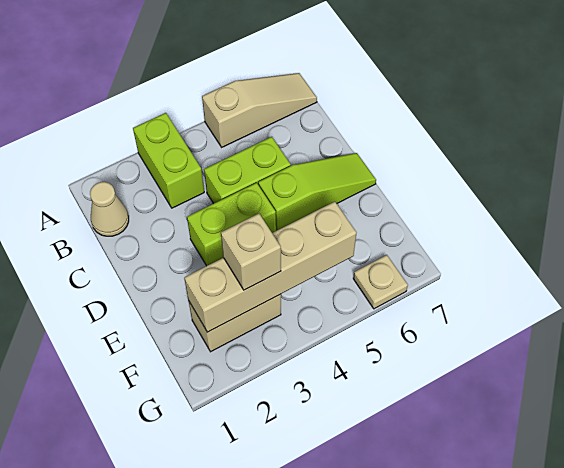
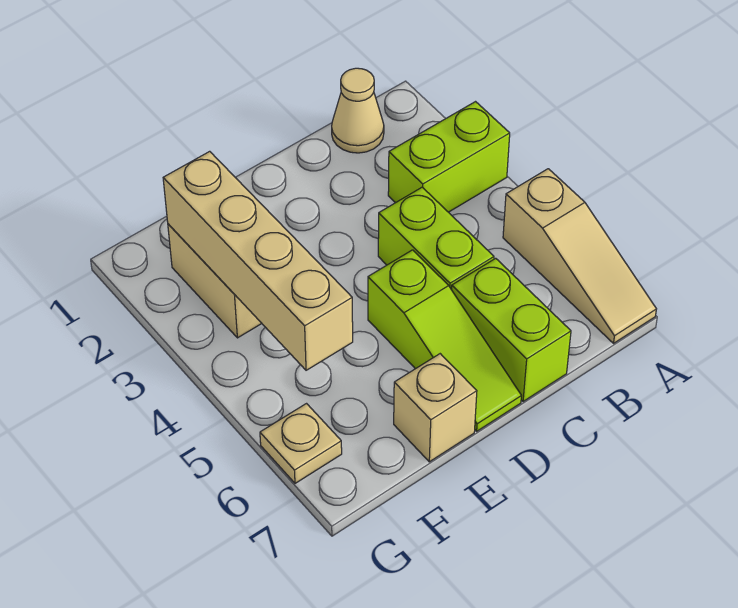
lime 1x2 brick [187,183,276,266] -> lime 1x2 brick moved to [452,258,571,402]
tan 1x1 brick [221,214,281,290] -> tan 1x1 brick moved to [394,354,477,462]

